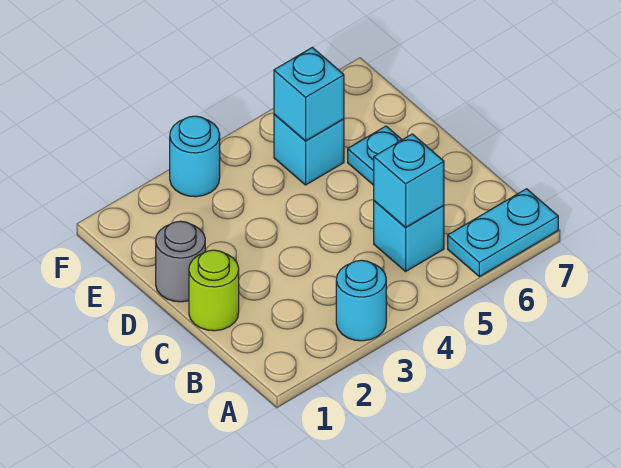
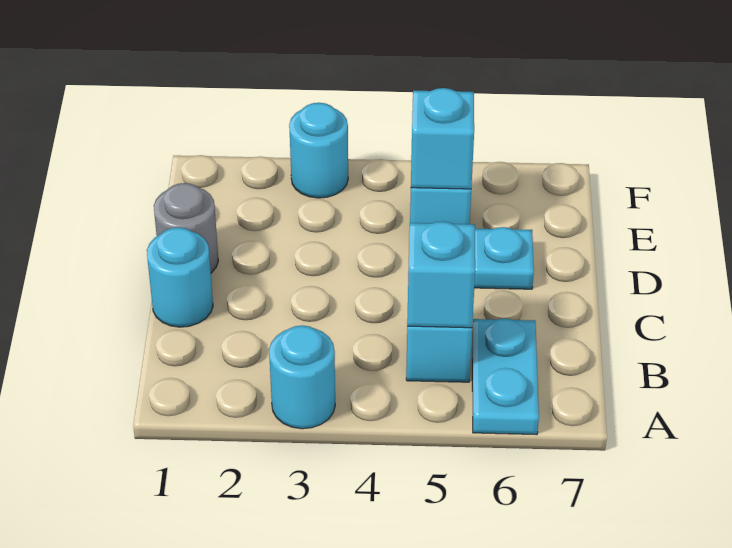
cyan 1x2 plate [448,189,558,277] -> cyan 1x2 plate turned to [472,319,539,435]
lime 1x1 round brick [189,250,239,331] -> cyan 1x1 round brick [147,227,213,327]

